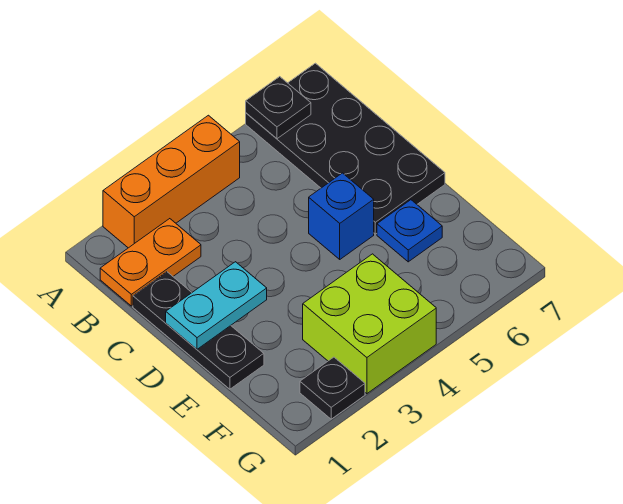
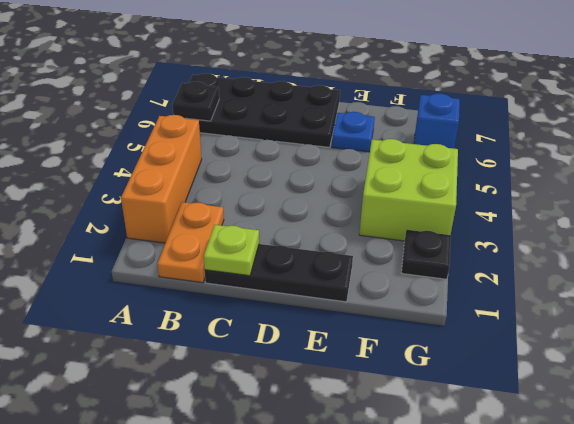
none -> lime 1x1 plate [204,225,259,276]
cyan 1x2 plate [166,262,267,349] -> none
blue 1x1 brick [309,173,374,259] -> blue 1x1 brick moved to [414,93,460,149]

